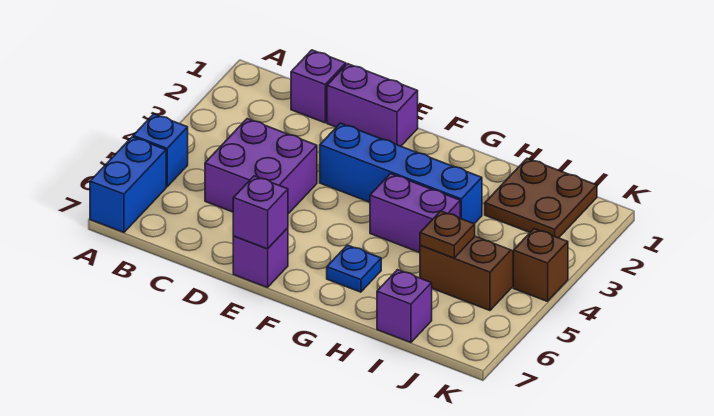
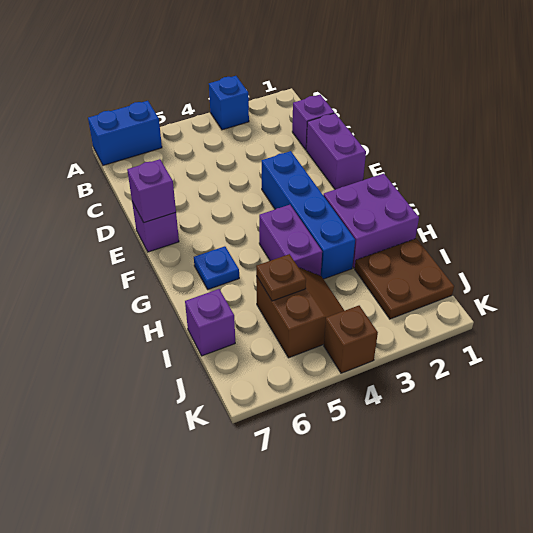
blue 1x1 brick [133,114,188,187] -> blue 1x1 brick moved to [209,76,249,130]
purple 2x2 brick [205,119,317,214] -> purple 2x2 brick moved to [323,174,419,268]

